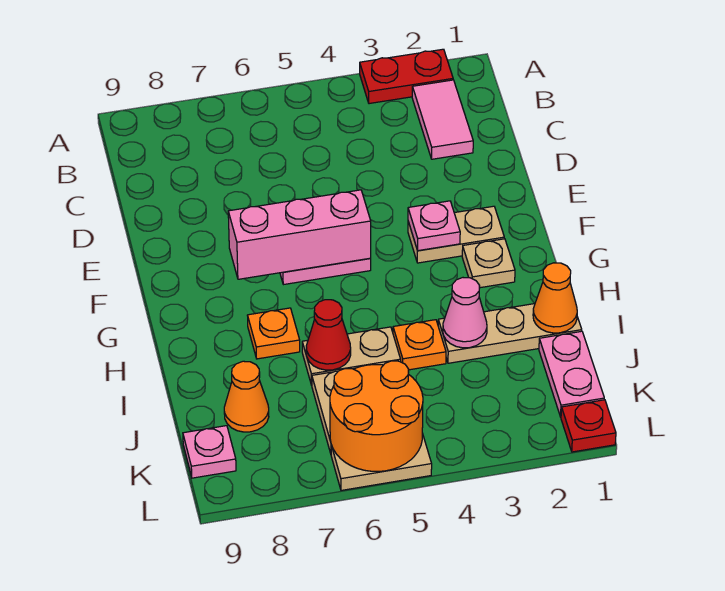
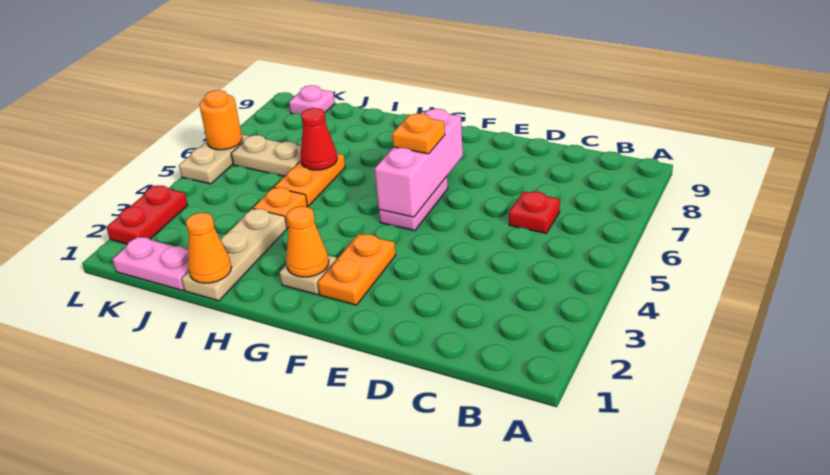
red 1x2 plate [360,49,453,104] -> red 1x2 plate moved to [106,185,188,244]
pink 1x2 tile [412,80,473,159] -> none
tan 1x2 plate [408,206,504,263] -> orange 1x2 plate [318,234,396,305]
pink 1x1 plate [408,201,460,251] -> none
orange 1x1 plate [247,308,300,359] -> orange 1x1 plate moved to [392,113,445,154]
pink 1x1 cone [443,278,487,348] -> none
tan 1x2 plate [302,327,401,385] -> orange 1x2 plate [275,154,345,206]
orange 1x1 cone [224,361,269,432] -> orange 1x1 cone moved to [286,206,329,277]
orange 2x2 round brick [330,361,423,471] -> orange 1x1 round brick [199,90,242,150]
red 1x1 plate [561,400,616,452] -> red 1x1 plate moved to [509,191,560,233]

